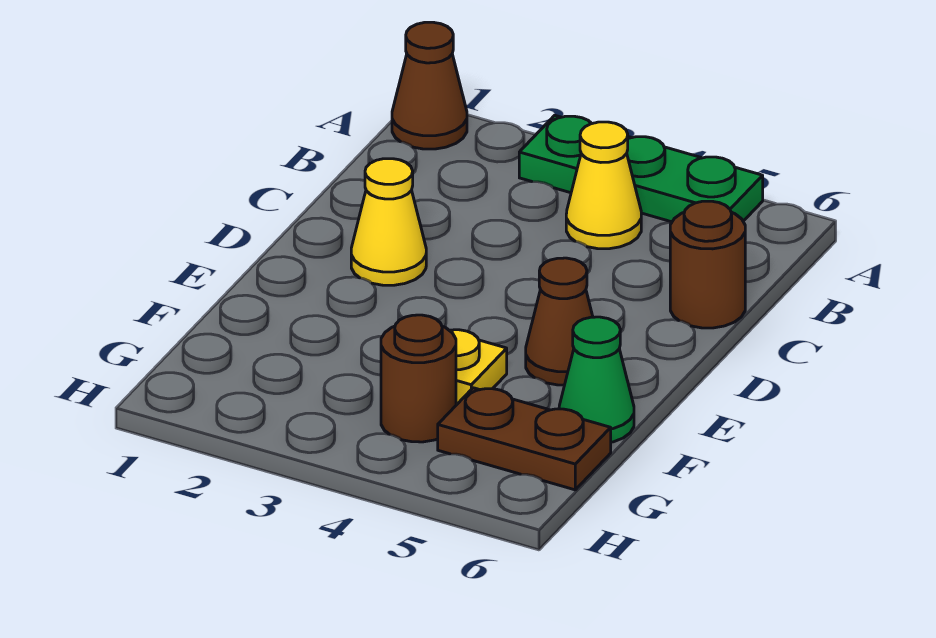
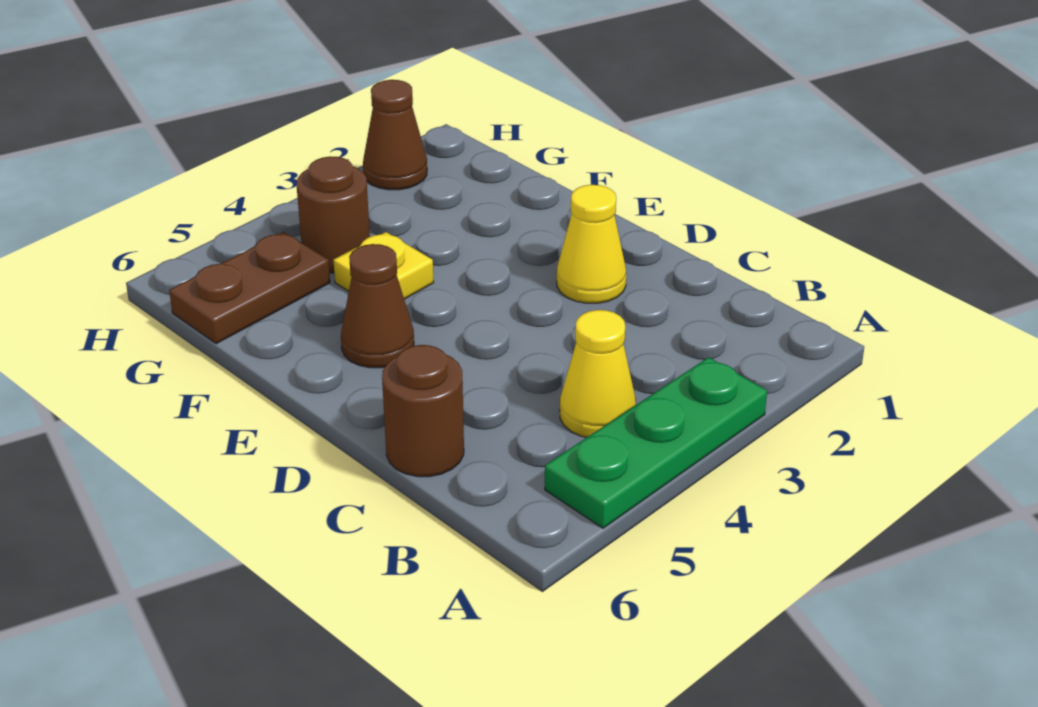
brown 1x1 cone [392,22,467,149] -> brown 1x1 cone moved to [363,80,427,190]
green 1x1 cone [559,317,634,442] -> none

